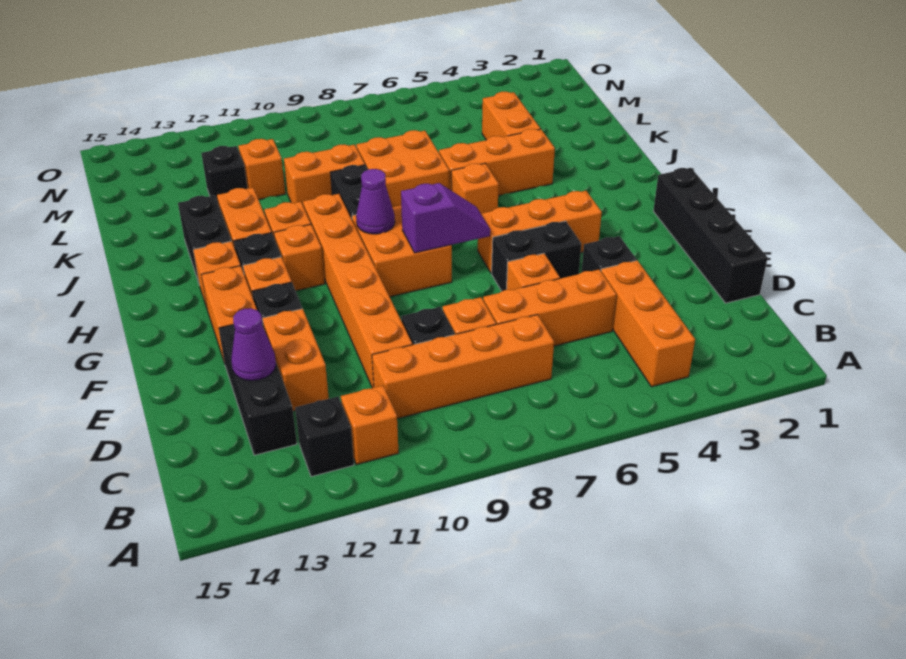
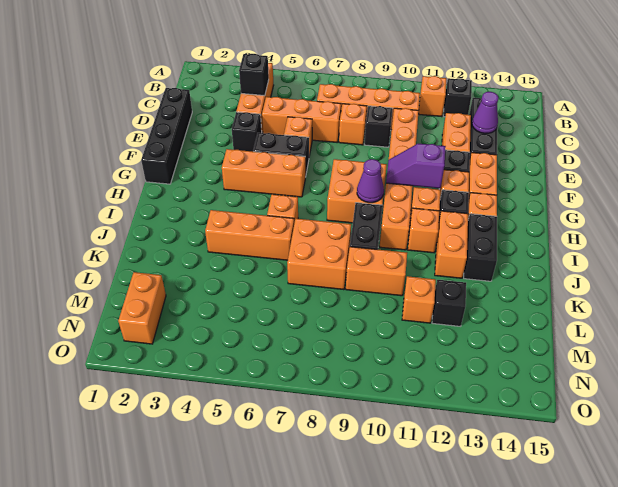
none -> black 1x1 brick [239,54,269,96]
purple 1x2 slope [401,183,490,253] -> purple 1x2 slope moved to [386,144,446,189]
orange 1x2 brick [482,92,540,140] -> orange 1x2 brick moved to [118,272,166,344]

